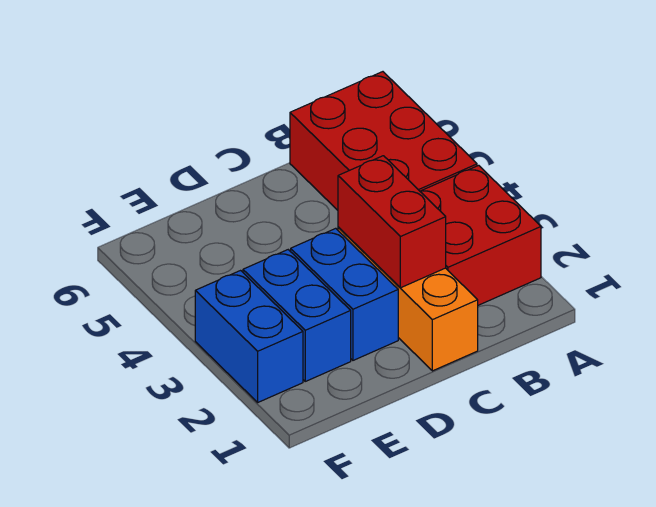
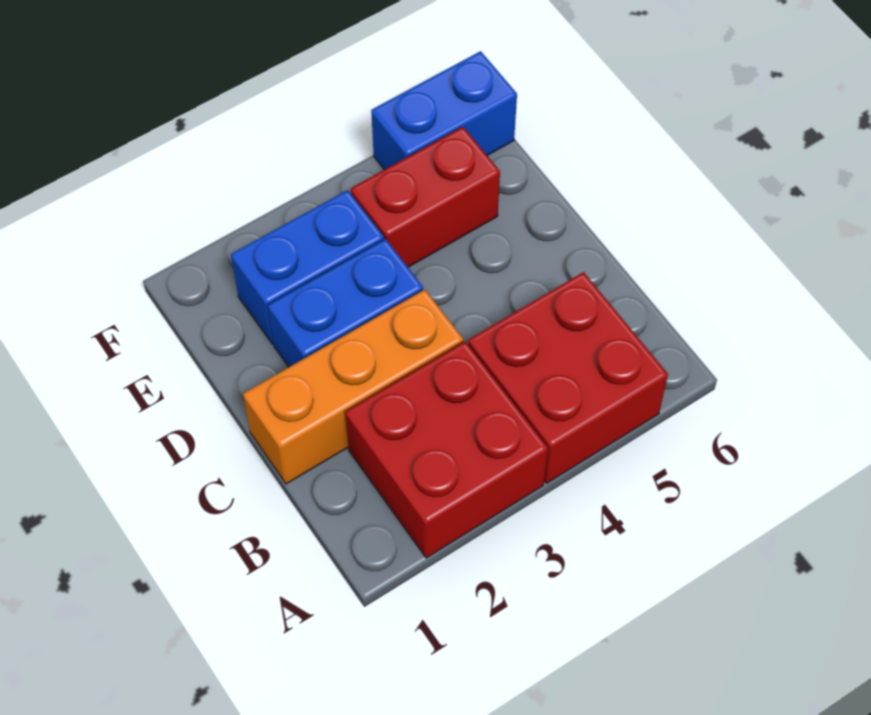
red 2x3 brick [290,72,477,210] -> red 2x2 brick [468,272,668,483]
red 1x2 brick [338,156,446,288] -> red 1x2 brick moved to [351,127,500,267]
blue 1x2 brick [195,271,303,402] -> blue 1x2 brick moved to [371,51,517,170]

